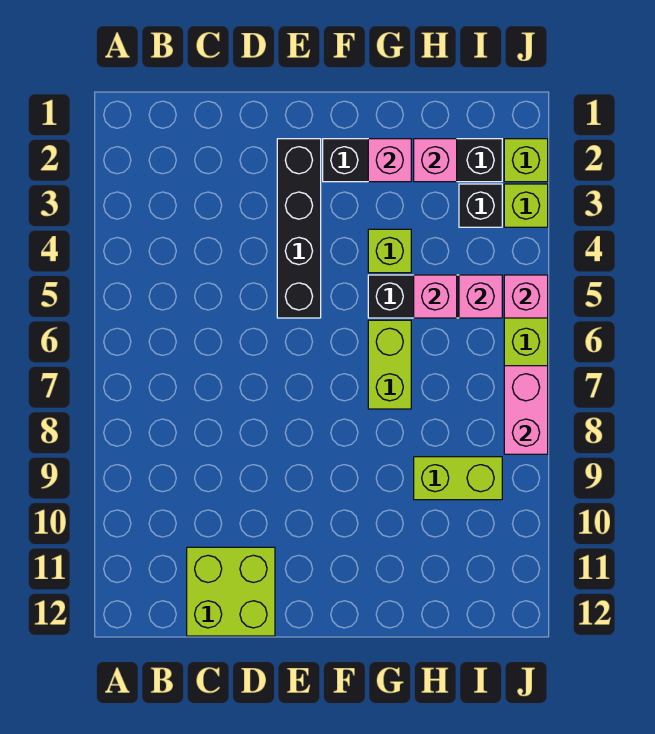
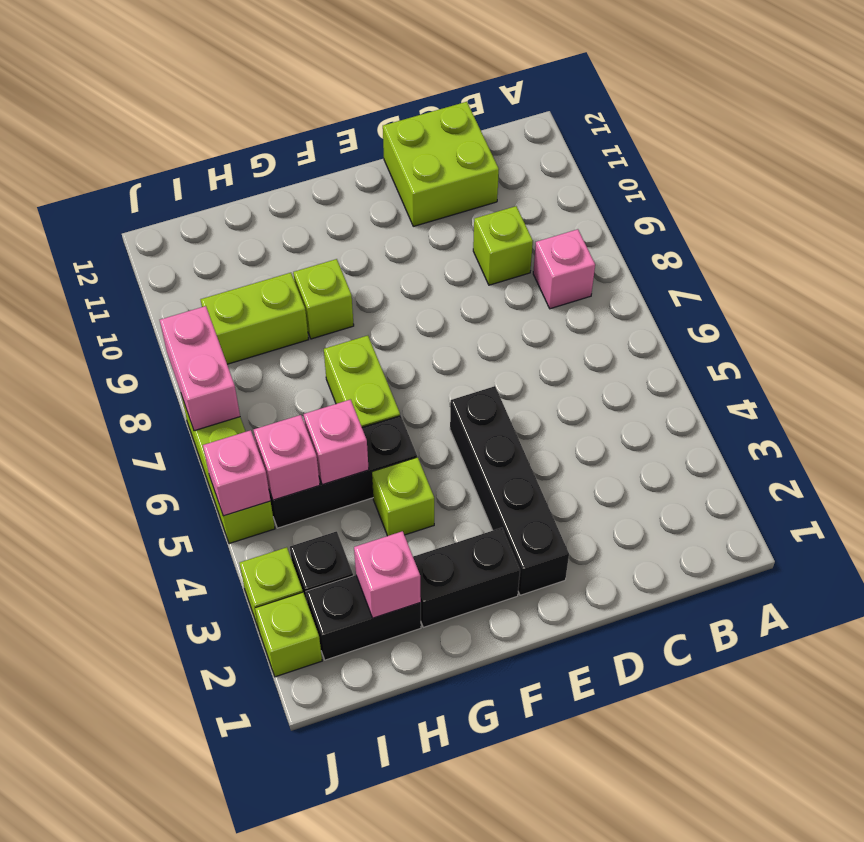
none -> lime 1x1 brick [473,206,533,285]
pink 1x1 brick [368,139,411,182] -> pink 1x1 brick moved to [533,229,595,309]
none -> lime 1x1 brick [293,259,354,339]

